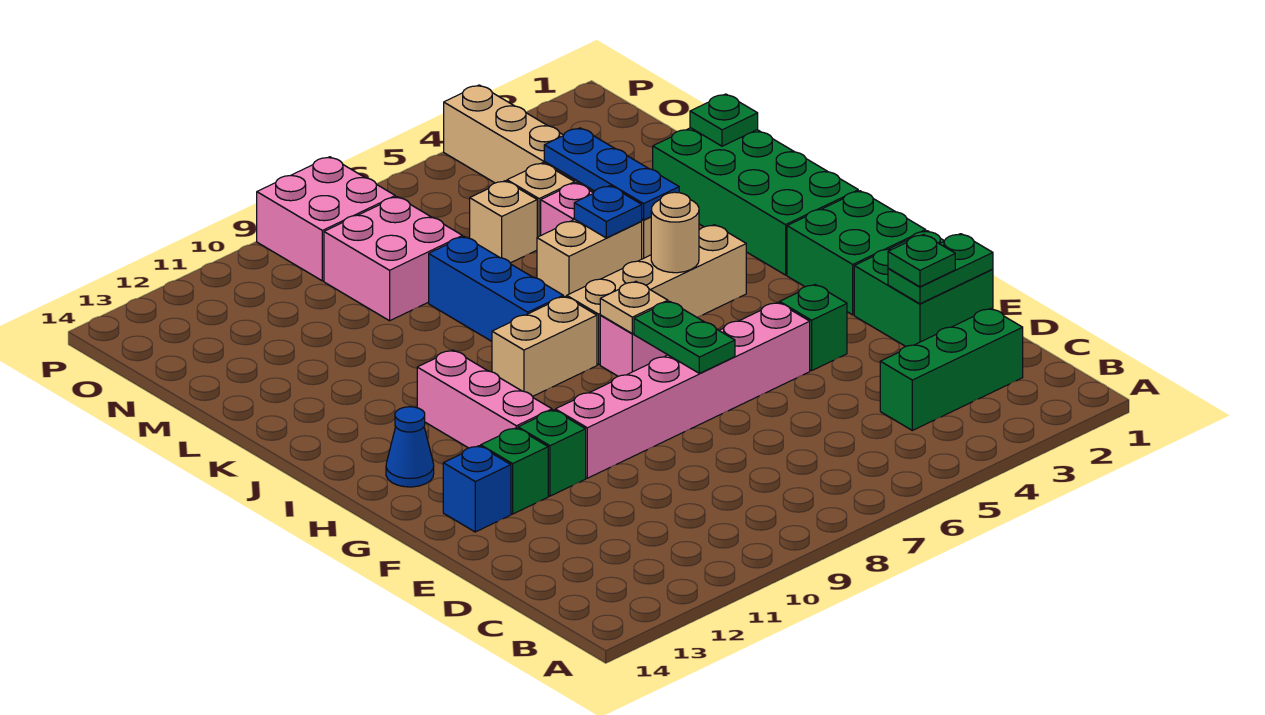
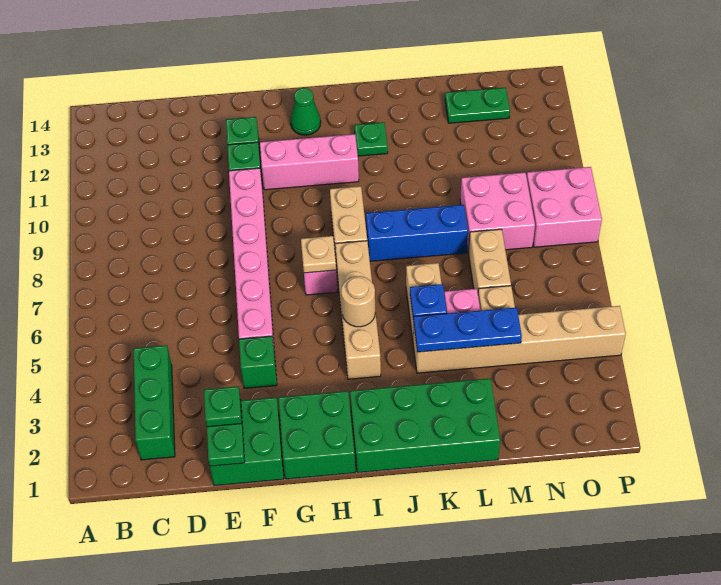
green 1x2 plate [634,301,735,373] -> green 1x2 plate moved to [445,87,510,123]
blue 1x1 brick [443,446,511,532] -> none
blue 1x1 cone [386,407,434,487] -> green 1x1 cone [291,88,321,135]
green 1x1 plate [690,94,758,146] -> green 1x1 plate moved to [355,122,388,156]
tan 1x1 brick [470,181,537,263] -> tan 1x2 brick [468,229,511,292]

